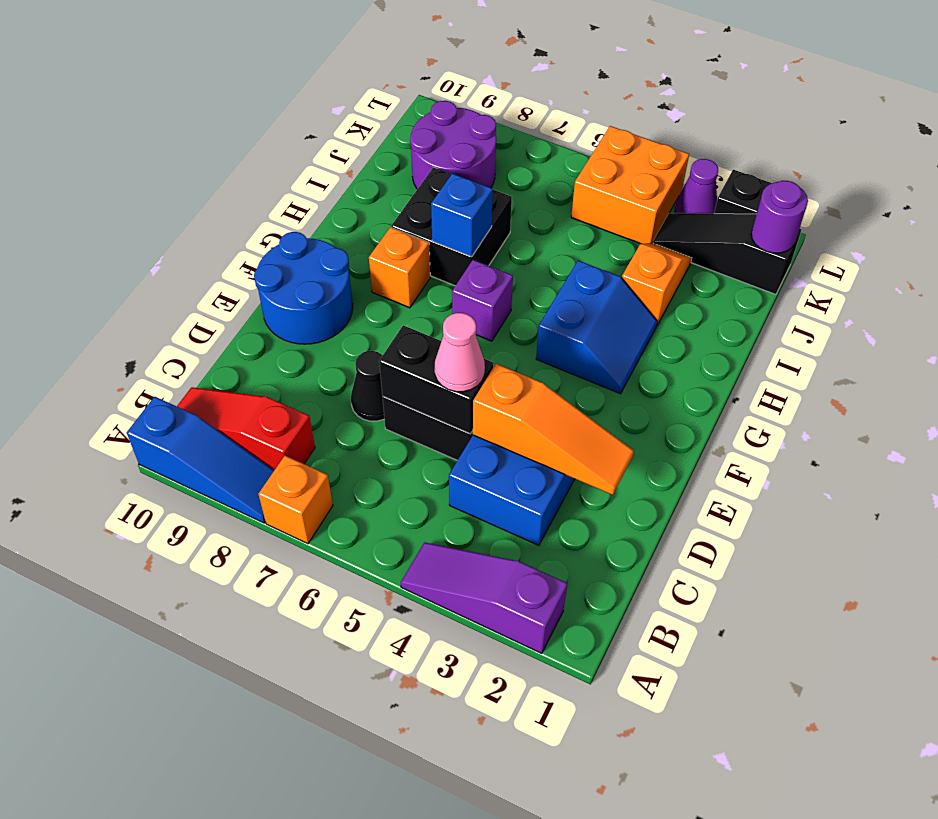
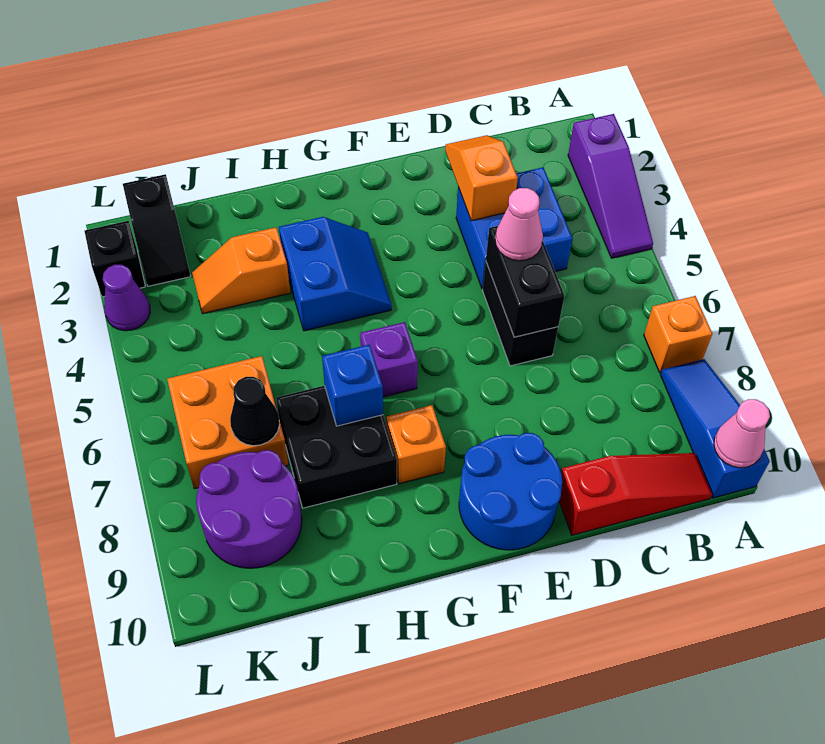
none -> pink 1x1 cone [714,399,770,468]
red 1x3 slope [177,387,315,470] -> red 1x3 slope turned to [559,453,712,535]
orange 1x3 slope [473,364,634,495] -> orange 1x2 slope [445,135,518,221]
black 1x1 cone [351,351,384,421] -> black 1x1 cone moved to [230,377,279,446]
blue 2x2 slope [536,261,657,394] -> blue 2x2 slope turned to [279,217,391,331]
black 1x3 slope [653,213,801,294] -> black 1x2 slope [123,174,190,286]
purple 1x1 round brick [751,181,808,253] -> none
orange 2x2 brick [571,126,689,244] -> orange 2x2 brick moved to [167,356,288,489]

